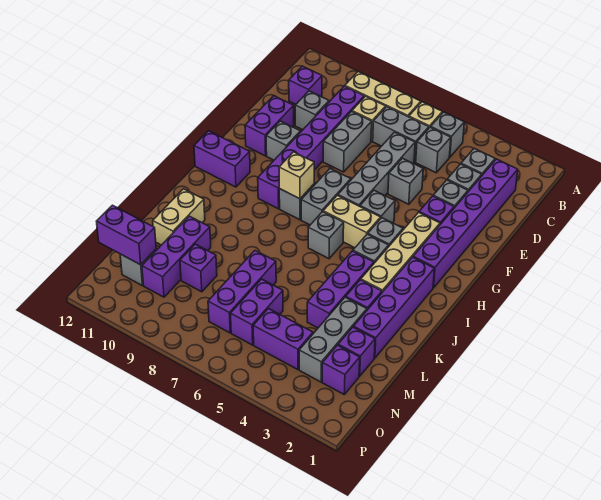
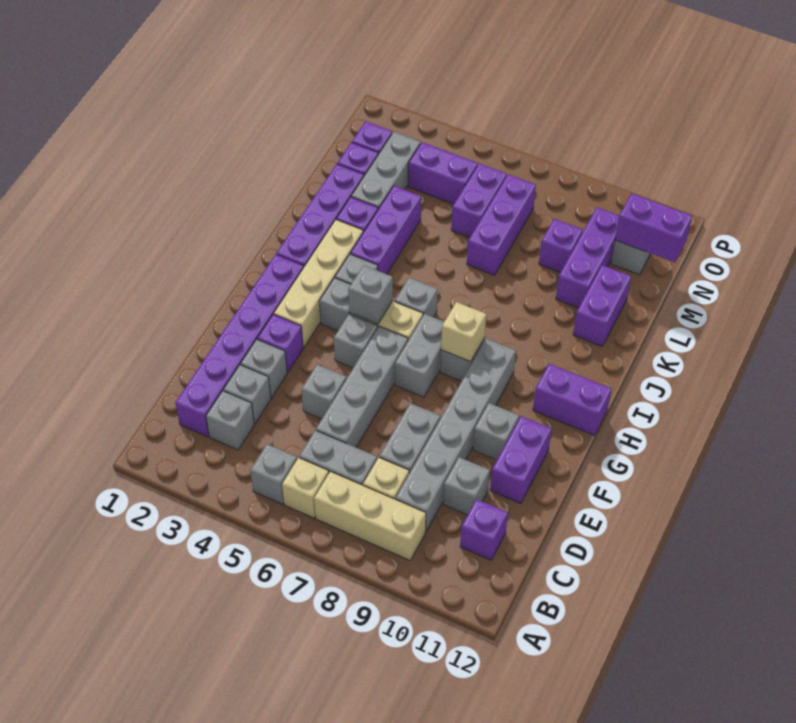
grey 1x1 brick [416,127,451,173] -> grey 1x1 brick moved to [348,265,393,324]
purple 1x6 brick [258,86,364,209] -> grey 1x6 brick [395,339,516,532]
tan 1x2 brick [153,189,205,245] -> purple 1x2 brick [573,265,631,346]

